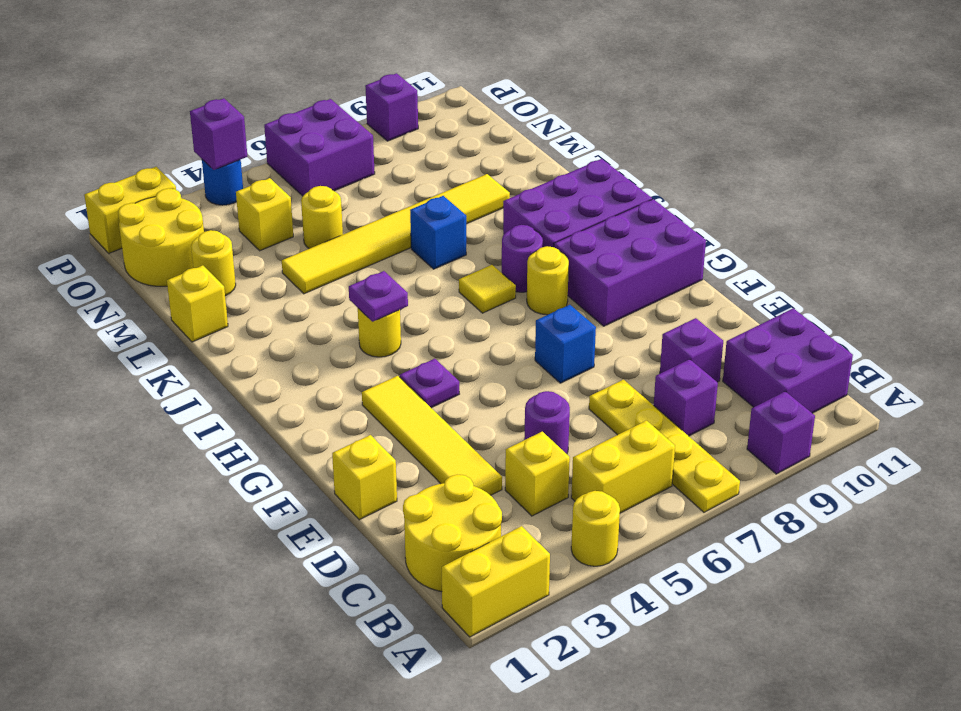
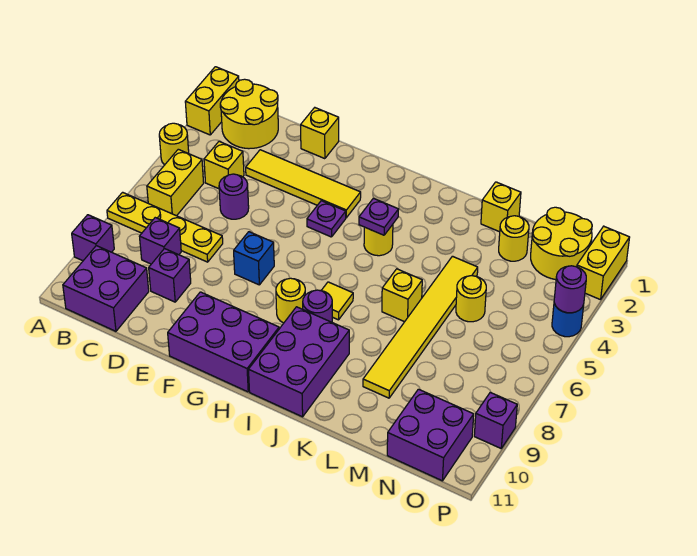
purple 2x3 brick [554,199,706,326] -> purple 2x3 brick turned to [168,292,279,392]
blue 1x1 brick [410,196,466,269] -> none
yellow 1x1 brick [236,178,293,251] -> yellow 1x1 brick moved to [382,269,422,322]
purple 2x2 brick [264,99,375,196] -> purple 2x2 brick moved to [387,389,474,481]
purple 1x1 brick [190,98,247,170] -> purple 1x1 round brick [554,266,586,313]

